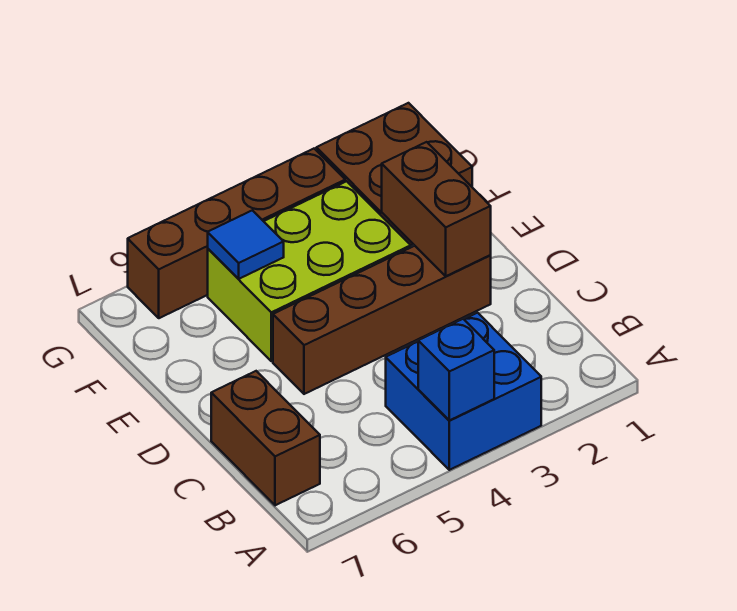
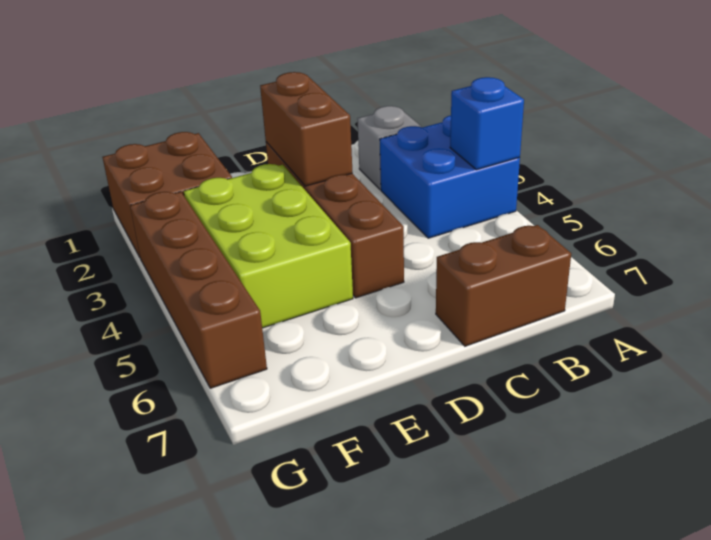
none -> grey 1x1 brick [357,106,421,190]
brown 1x2 brick [382,142,491,276] -> brown 1x2 brick turned to [260,72,353,186]
blue 1x1 tile [208,210,284,279] -> none

